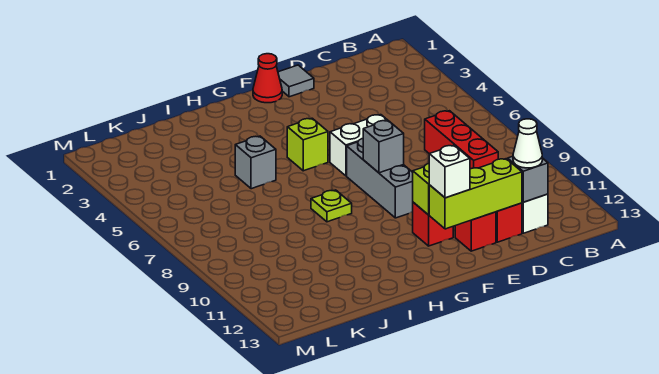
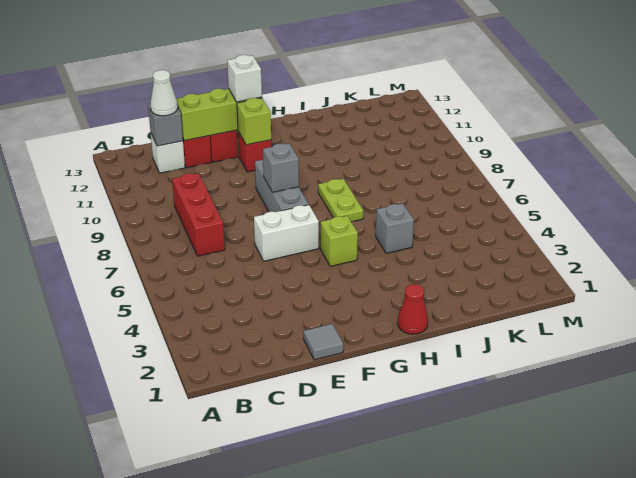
red 1x1 cone [253,54,282,103] -> red 1x1 cone moved to [398,284,428,334]
lime 1x1 plate [311,190,352,222] -> lime 1x2 plate [318,179,363,222]

